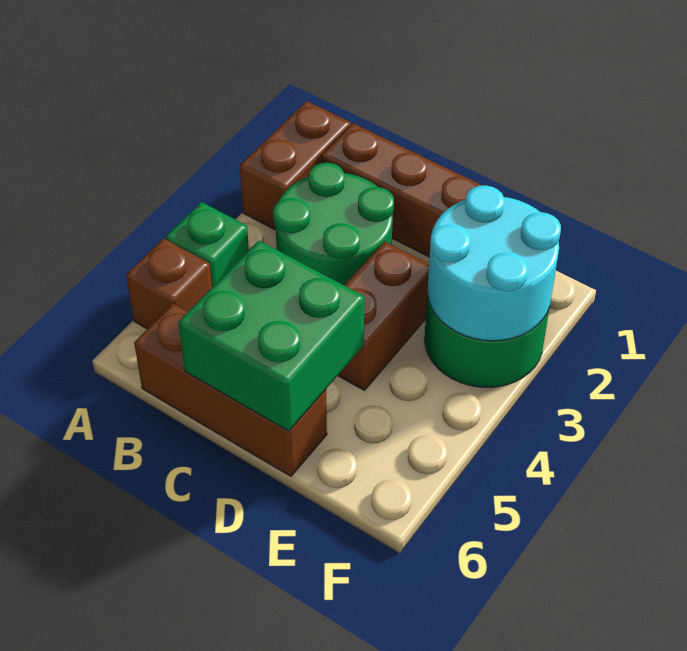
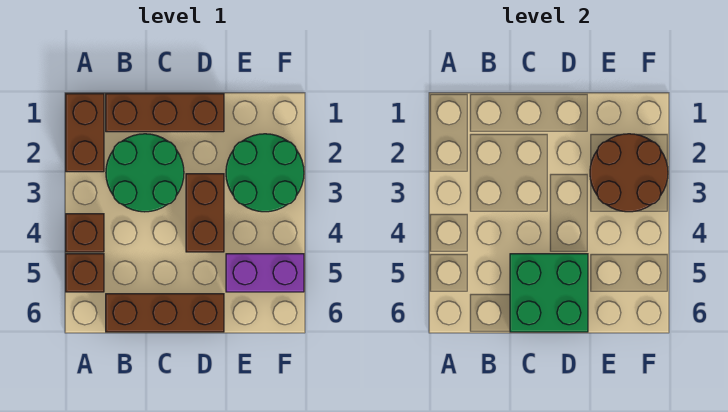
green 1x1 brick [166,202,249,287] -> brown 1x1 brick [66,214,104,252]
cyan 2x2 round brick [428,185,561,341] -> brown 2x2 round brick [590,134,668,212]
none -> purple 1x2 brick [226,254,304,292]

